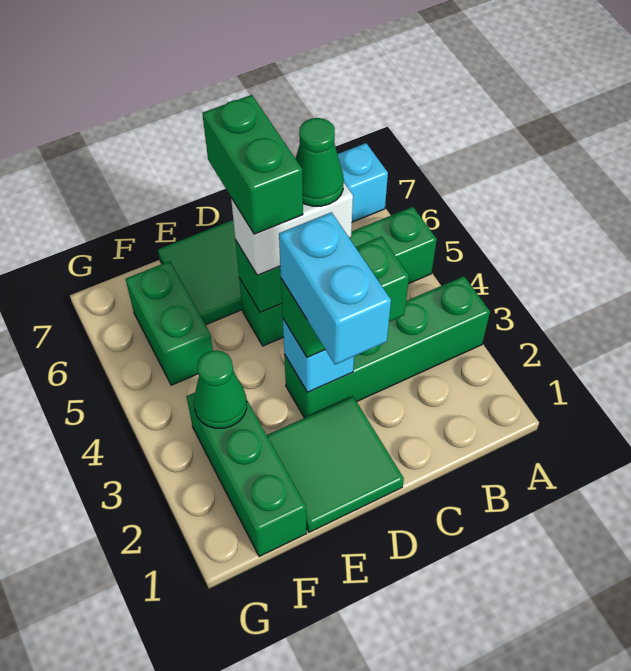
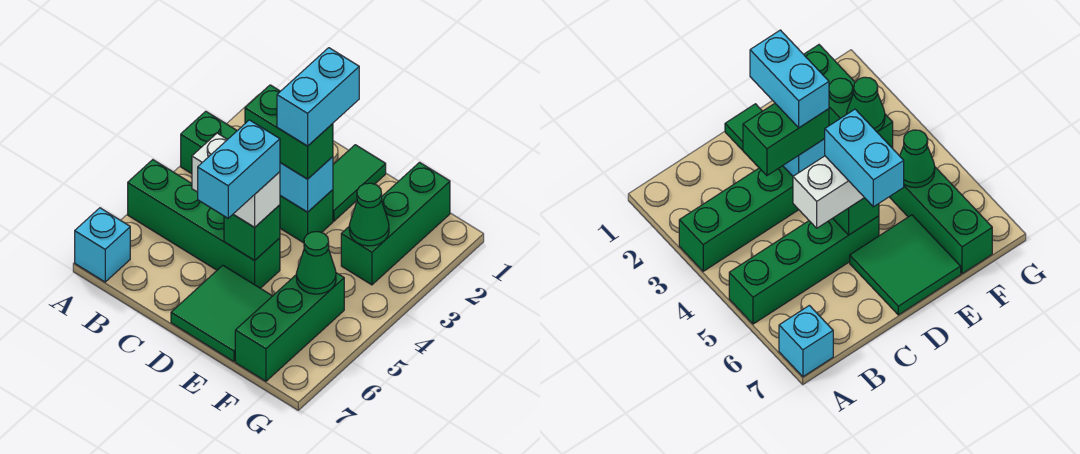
green 1x1 cone [295,118,344,206] -> green 1x1 cone moved to [296,232,336,294]
green 2x2 tile [267,396,404,532] -> green 1x2 tile [333,145,386,221]
green 1x2 brick [202,95,303,234] -> cyan 1x2 brick [198,120,280,218]
green 1x2 brick [126,261,213,385] -> green 1x3 brick [235,273,344,381]

